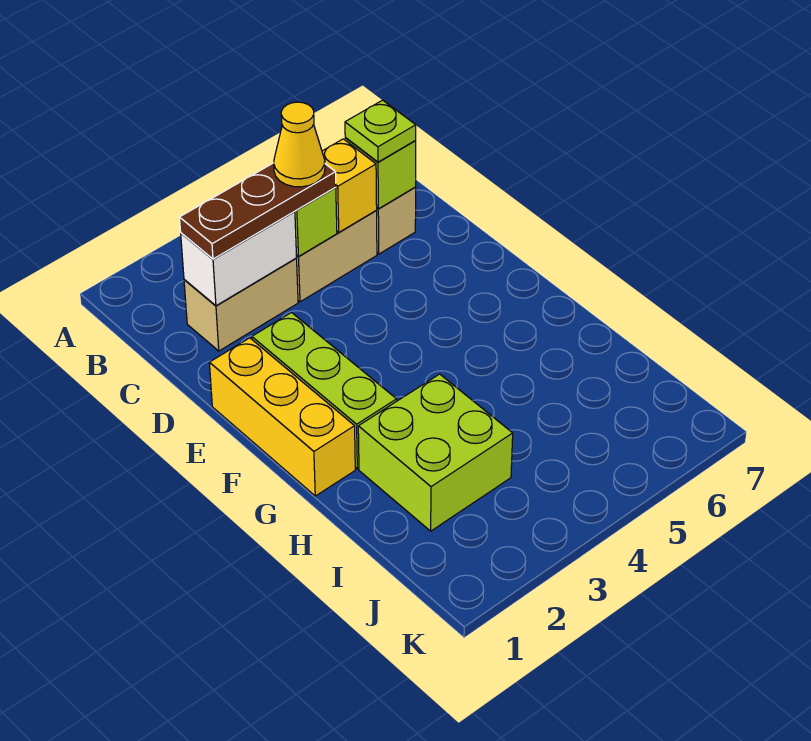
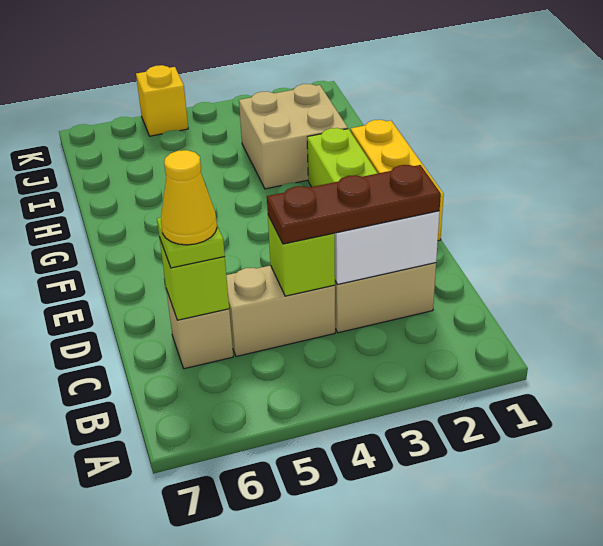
yellow 1x1 cone [274,102,325,187] -> yellow 1x1 cone moved to [161,150,217,245]
yellow 1x1 brick [322,139,377,232] -> yellow 1x1 brick moved to [136,65,188,136]
lime 2x2 brick [358,374,513,531] -> tan 2x2 brick [239,84,348,189]

